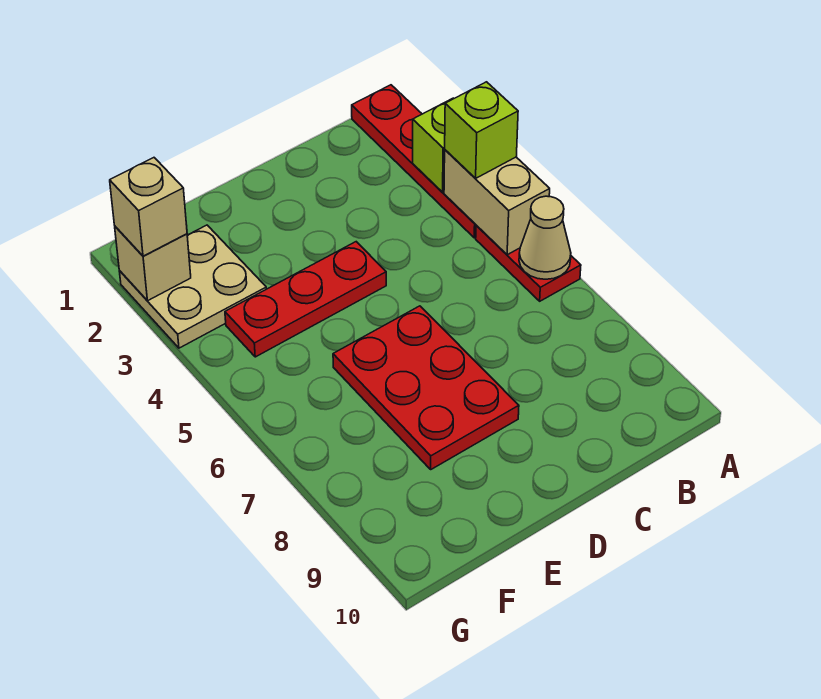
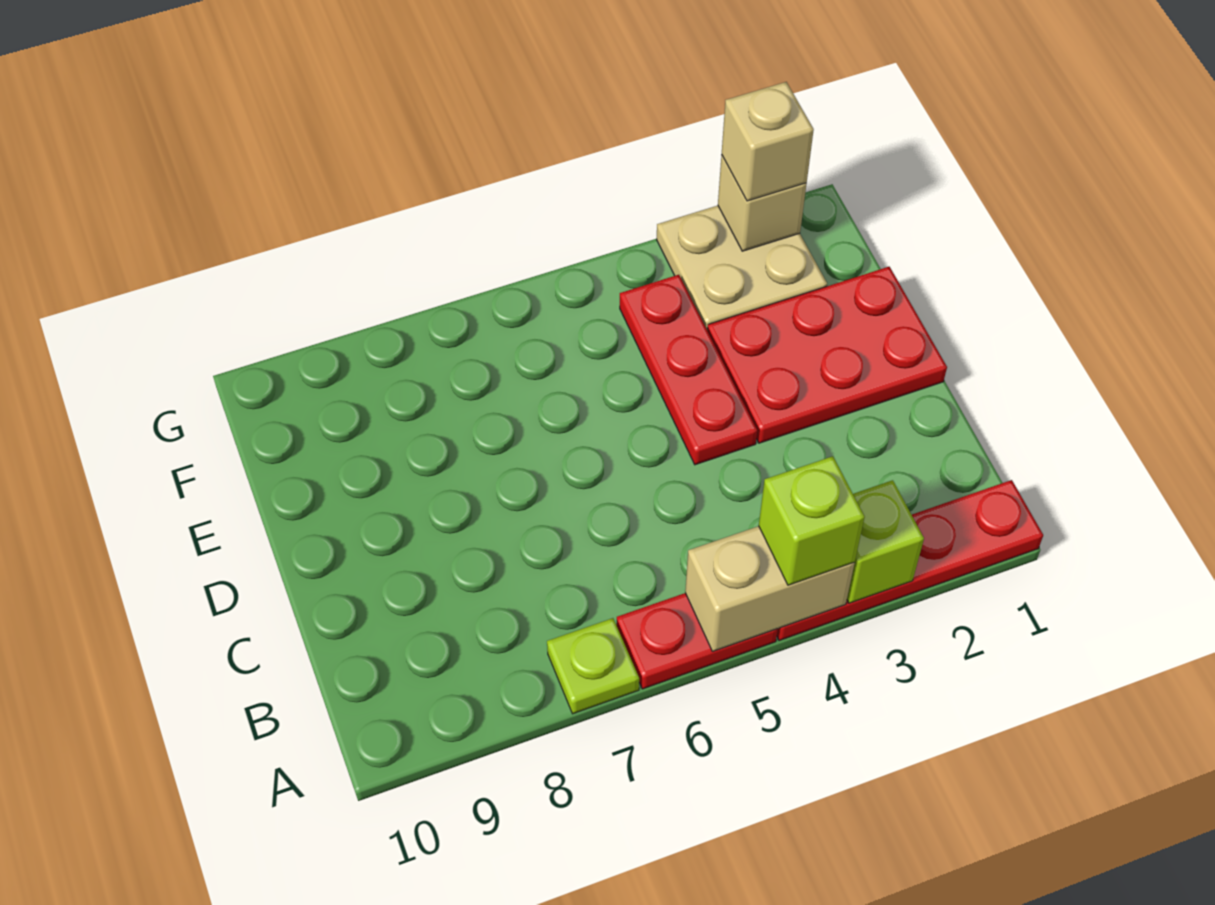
tan 1x1 cone [519,196,571,279] -> none
none -> lime 1x1 plate [547,618,639,714]
red 2x3 plate [333,306,519,469] -> red 2x3 plate moved to [707,267,947,443]

